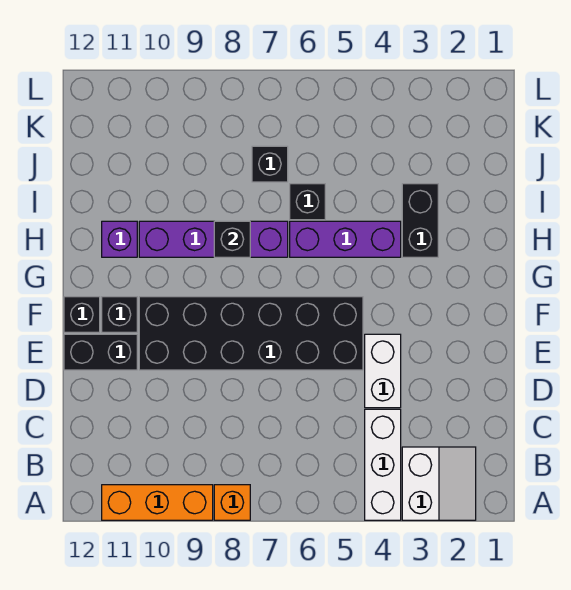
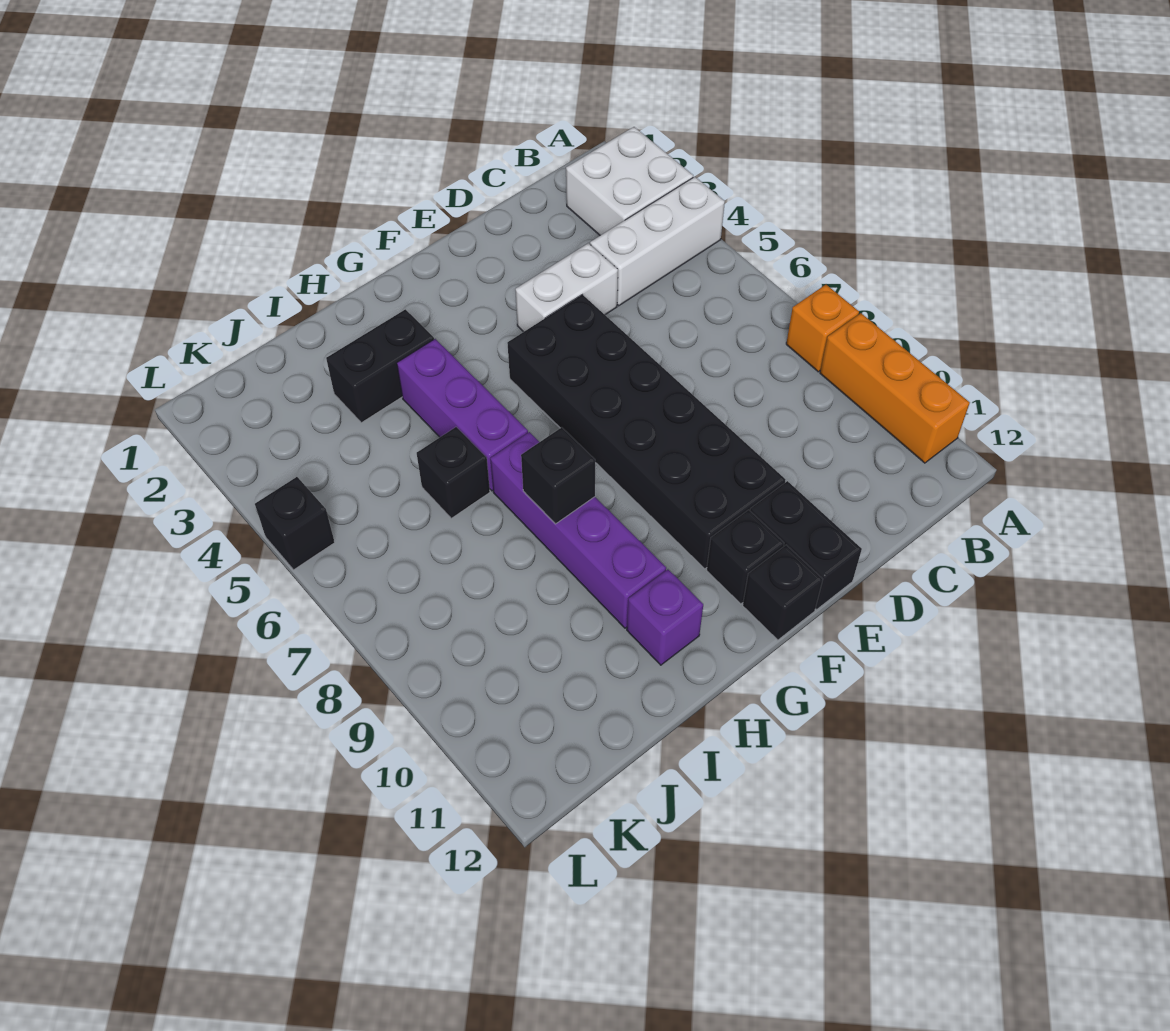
white 2x2 slope [402,447,476,520] -> white 2x2 brick [566,127,693,235]
black 1x1 brick [252,146,288,182] -> black 1x1 brick moved to [255,477,335,570]

